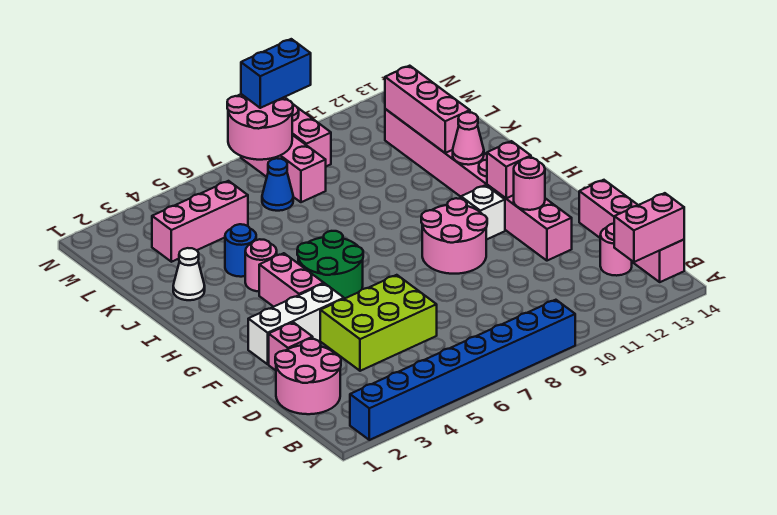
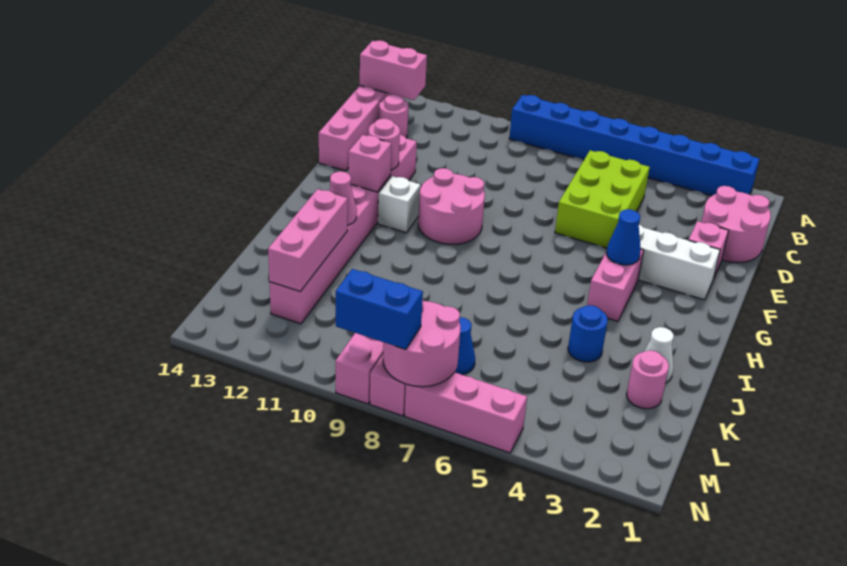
lime 2x3 brick [320,275,437,371] -> lime 2x3 brick turned to [555,150,650,248]
none -> blue 1x1 cone [606,209,641,265]
green 2x2 round brick [297,231,363,299] -> none
pink 1x1 round brick [245,239,277,292] -> pink 1x1 round brick moved to [627,350,669,409]
pink 1x3 brick [152,181,248,262] -> pink 1x3 brick moved to [405,372,527,453]

